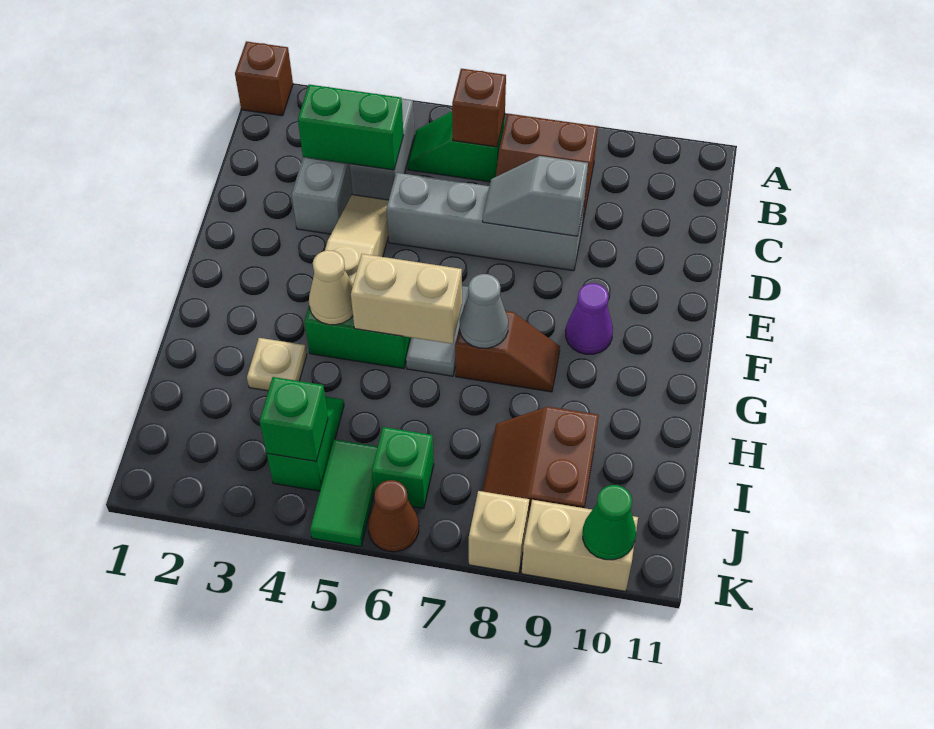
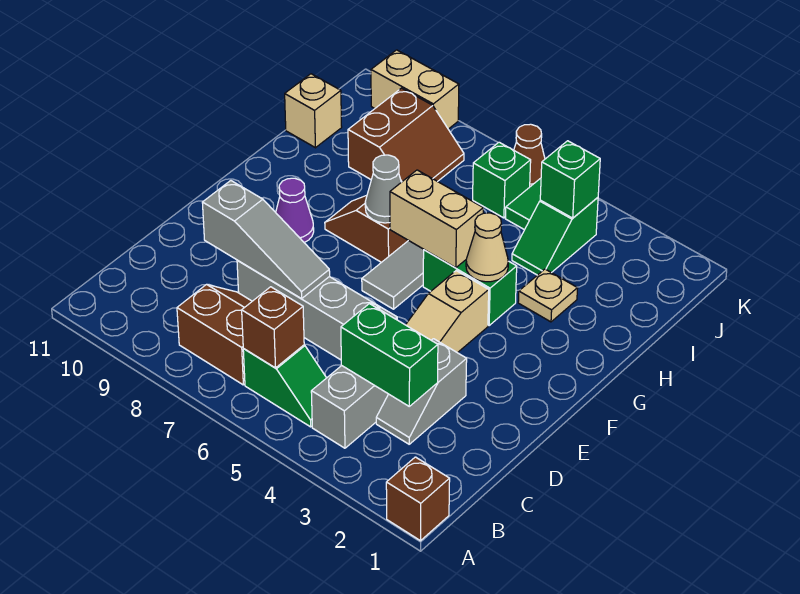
grey 1x2 slope [483,156,588,236] -> grey 1x3 slope [202,181,330,299]
tan 1x1 brick [469,491,529,573] -> tan 1x1 brick moved to [285,74,342,148]
green 1x1 cone [583,485,636,560] -> none

